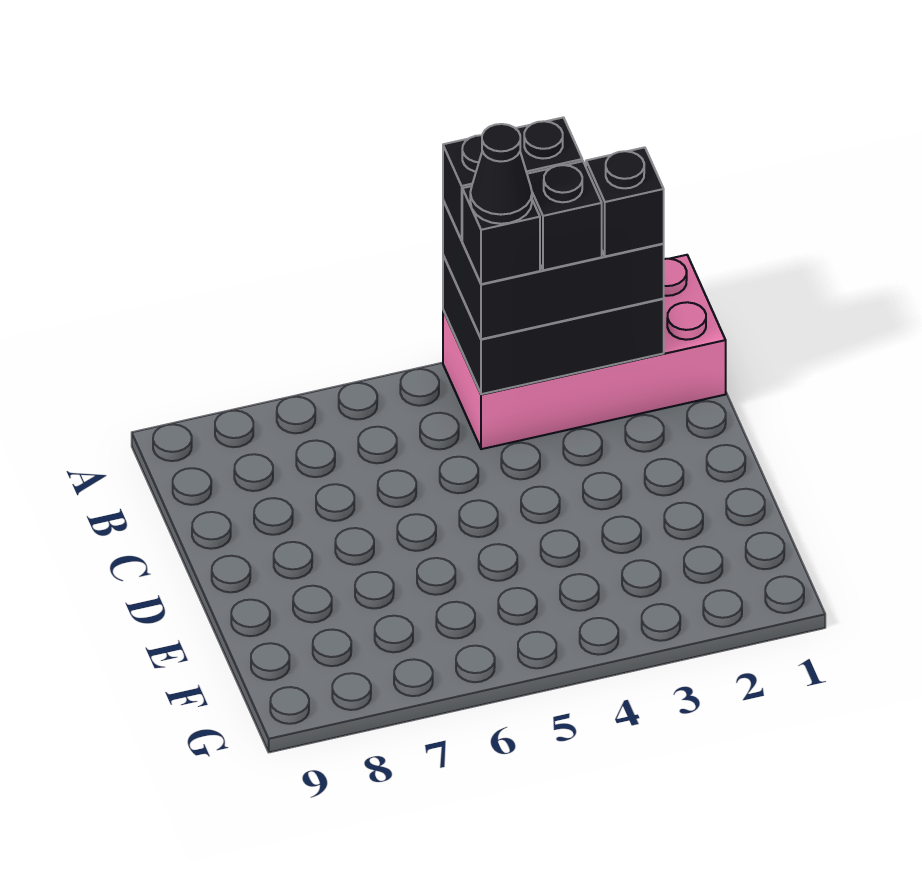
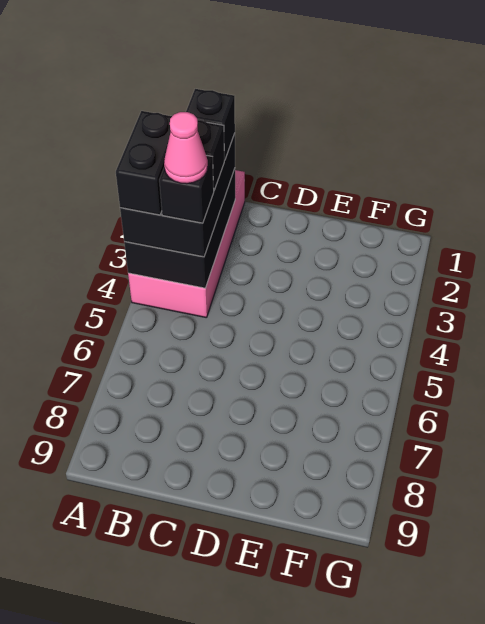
black 1x1 cone [470,124,532,224] -> pink 1x1 cone [164,112,208,184]

